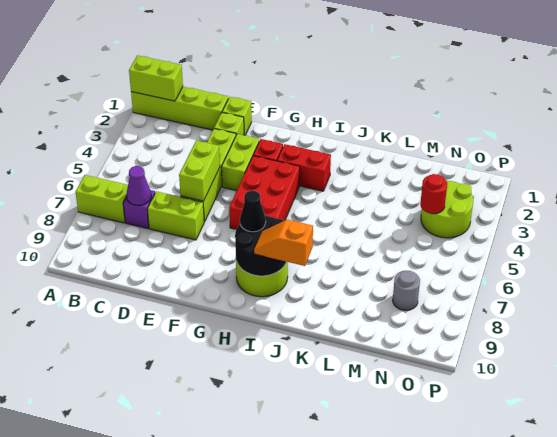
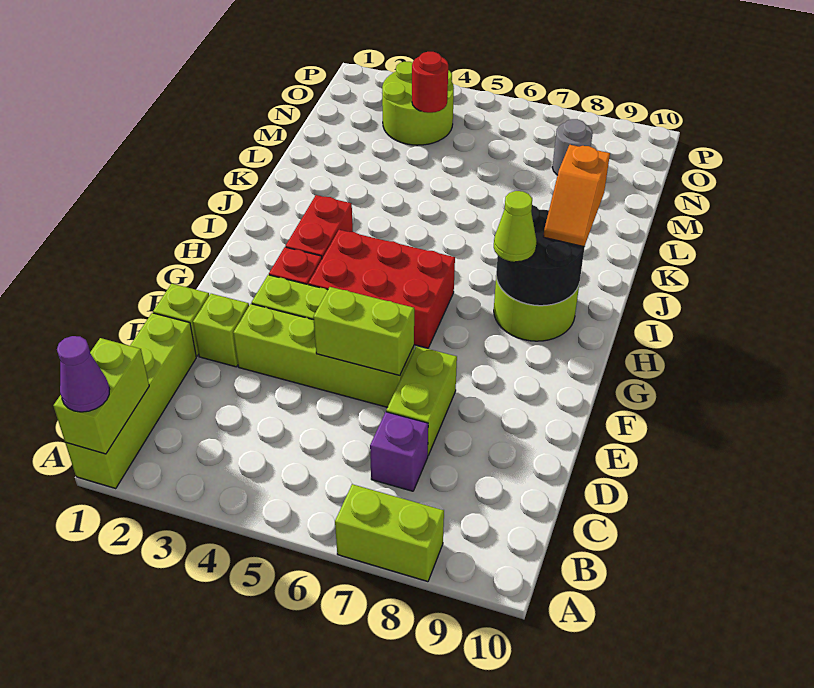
lime 1x2 brick [76,175,128,223] -> lime 1x2 brick turned to [335,484,444,582]
purple 1x1 cone [126,166,151,206] -> purple 1x1 cone moved to [57,336,110,412]
black 1x1 cone [240,191,266,232] -> lime 1x1 cone [494,191,537,262]

